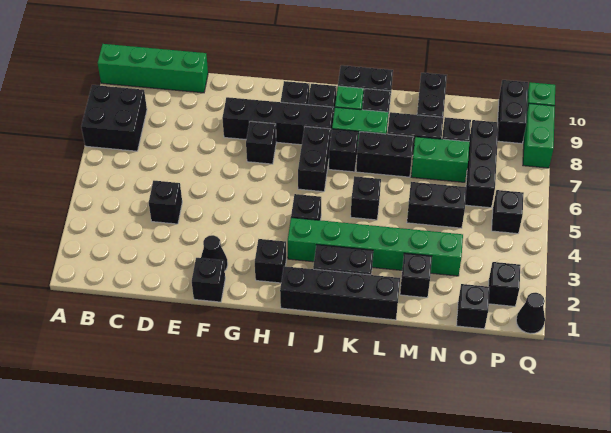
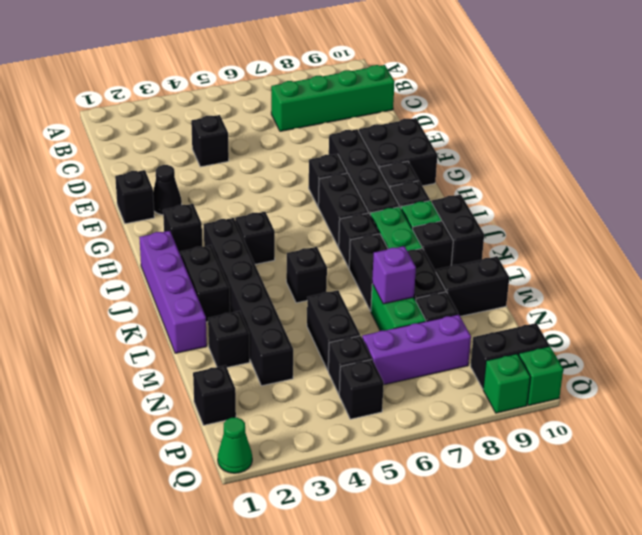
black 2x2 brick [81,85,147,151] -> black 2x2 brick moved to [359,118,437,186]
green 1x4 brick [98,44,208,93] -> green 1x4 brick turned to [271,65,395,131]
black 1x4 brick [280,266,400,320] -> purple 1x4 brick [139,231,207,353]
green 1x6 brick [288,218,463,276] -> black 1x6 brick [204,218,293,386]
black 1x2 brick [298,126,331,192] -> black 1x2 brick turned to [318,173,369,247]
none -> purple 1x1 brick [372,246,416,304]
black 1x3 brick [465,120,499,208] -> purple 1x3 brick [362,314,471,385]
black 1x1 brick [488,262,521,307] -> black 1x1 brick moved to [328,336,372,394]
black 1x1 cone [516,293,545,334] -> green 1x1 cone [218,417,252,473]
green 1x2 brick [523,104,555,168] -> green 1x1 brick [483,354,530,413]

